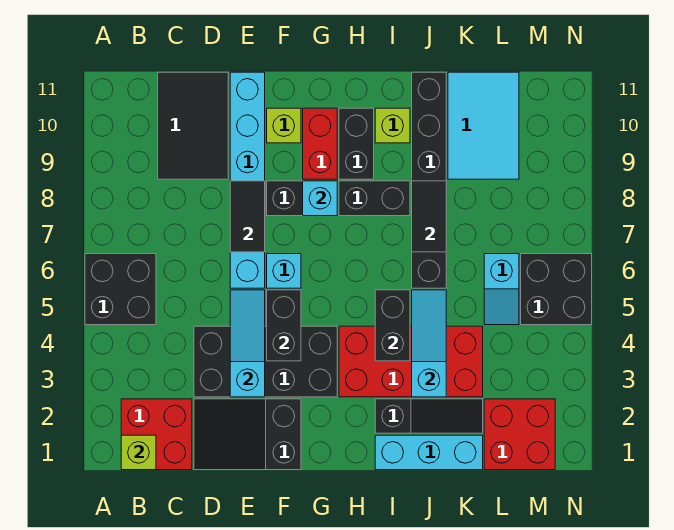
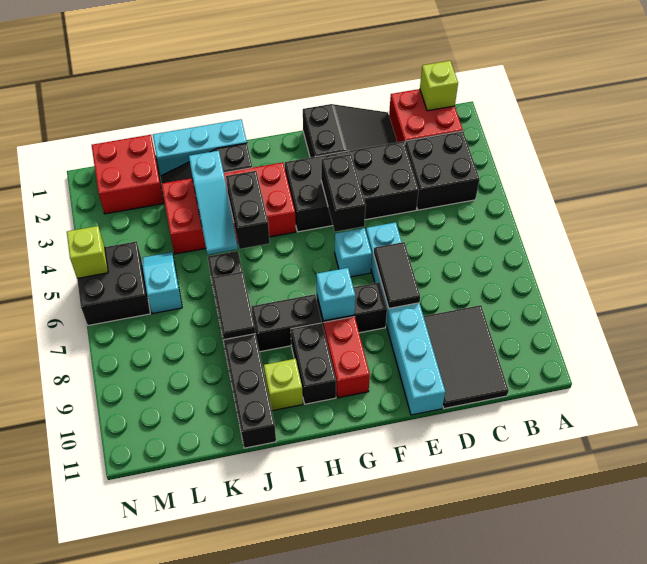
black 2x2 brick [85,254,156,325] -> black 2x2 brick moved to [405,131,480,210]
cyan 1x3 slope [230,290,265,397] -> none
lime 1x1 brick [267,108,301,143] -> lime 1x1 brick moved to [67,226,108,278]
cyan 2x3 tile [448,72,519,179] -> none

